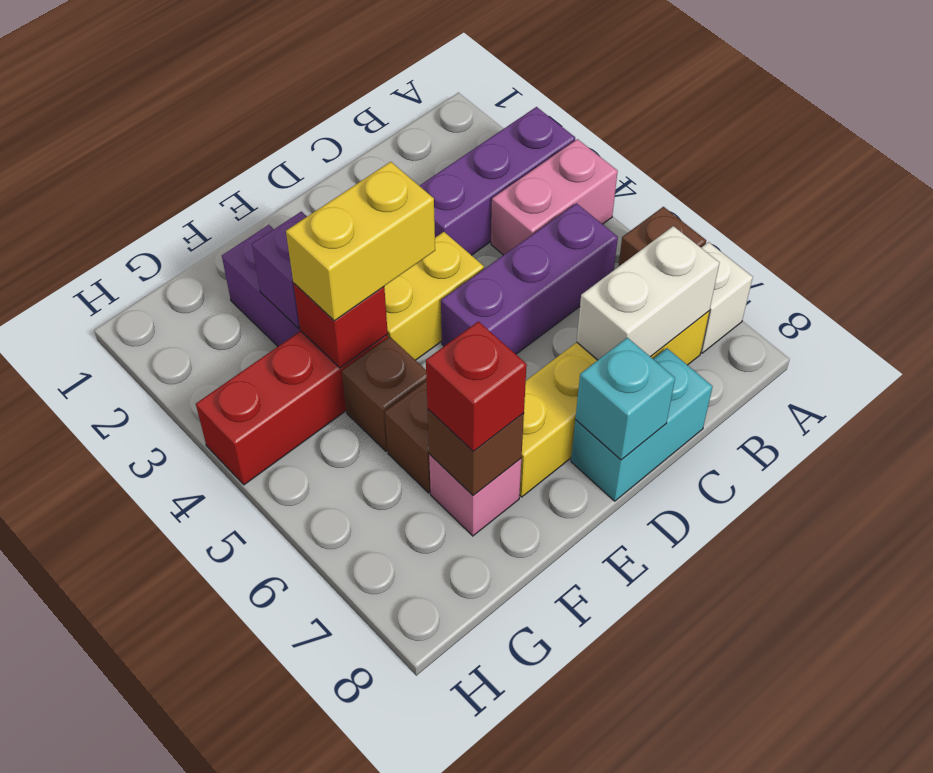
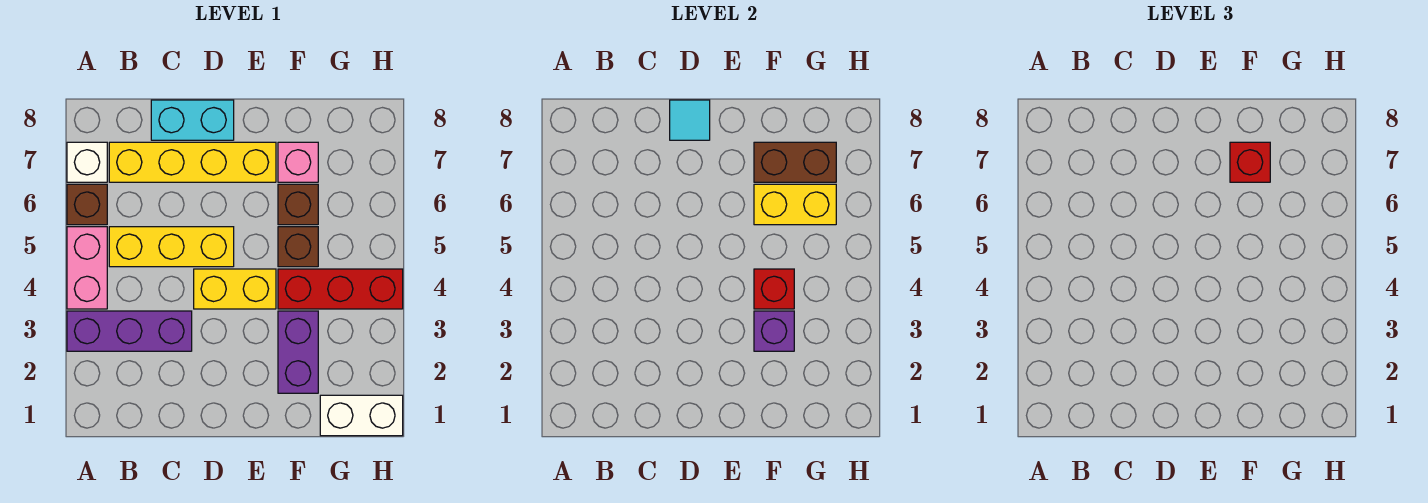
pink 1x2 brick [491,139,618,255] -> pink 1x2 brick turned to [67,227,107,309]
purple 1x3 brick [441,203,618,354] -> yellow 1x3 brick [109,227,234,267]
white 1x2 brick [577,226,720,360] -> white 1x2 brick moved to [320,395,403,436]
cyan 1x1 brick [575,338,675,460] -> cyan 1x1 tile [670,100,710,140]
yellow 1x2 brick [286,162,435,321] -> yellow 1x2 brick moved to [754,184,836,225]
brown 1x1 brick [428,410,524,495] -> brown 1x2 brick [754,142,836,182]

